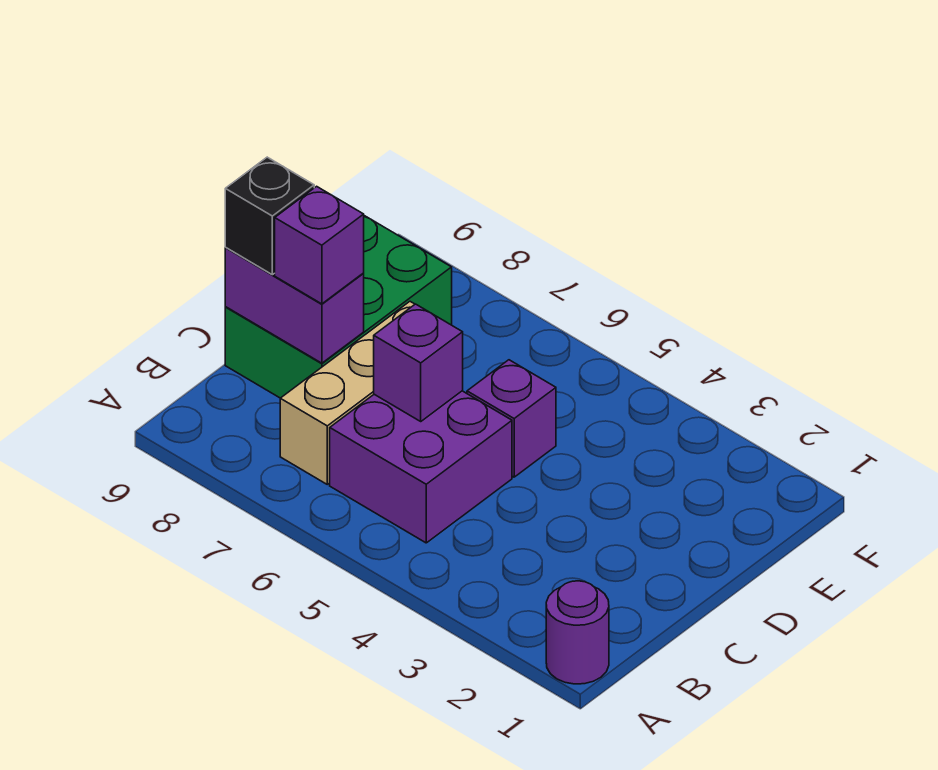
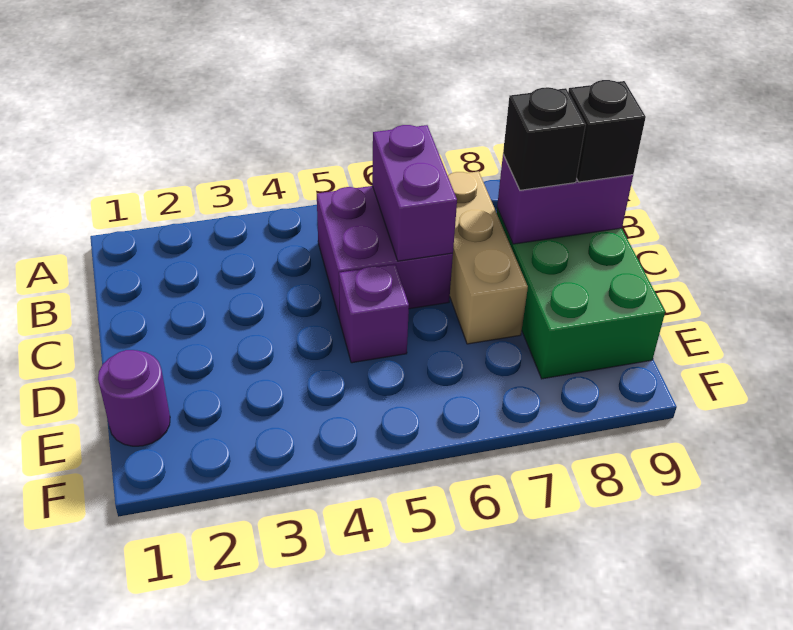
purple 1x1 round brick [546,581,609,684] -> purple 1x1 round brick moved to [98,350,170,446]
purple 1x1 brick [374,304,463,421] -> purple 1x2 brick [372,125,457,261]
purple 1x1 brick [275,186,364,304] -> black 1x1 brick [503,87,585,190]

